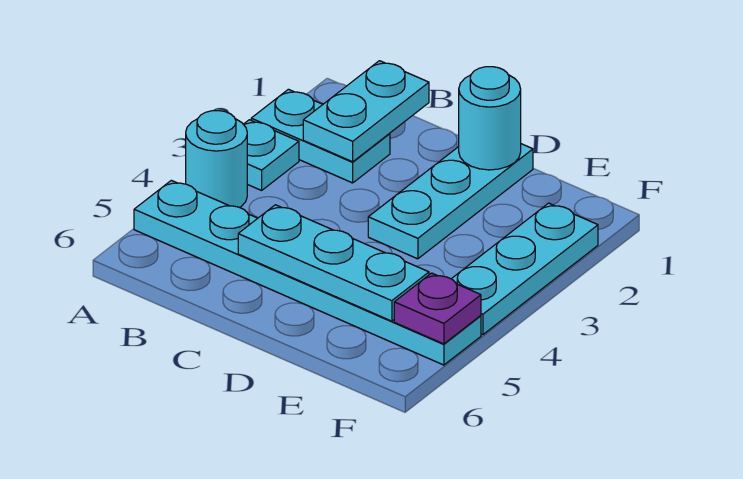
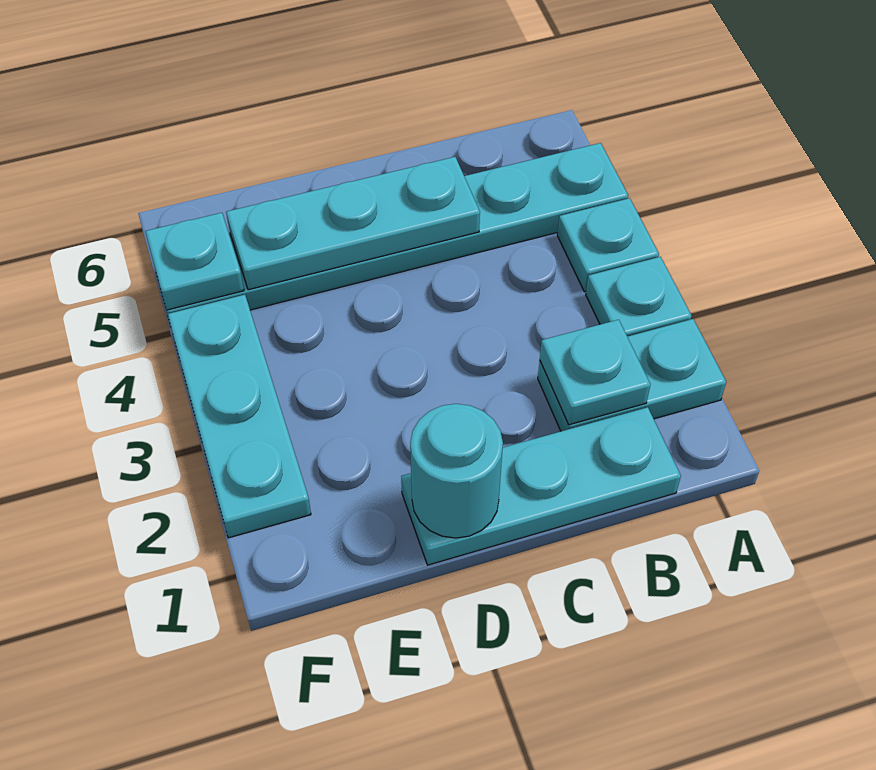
cyan 1x1 round brick [186,111,247,208] -> cyan 1x1 plate [557,198,659,292]
cyan 1x2 plate [303,61,429,162] -> cyan 1x1 plate [540,320,651,425]
cyan 1x3 plate [368,144,533,259] -> cyan 1x3 plate turned to [401,407,681,565]
purple 1x1 plate [394,273,481,344] -> cyan 1x1 plate [145,213,244,310]

